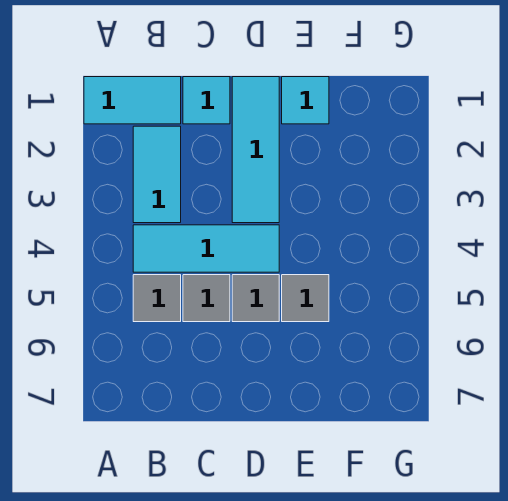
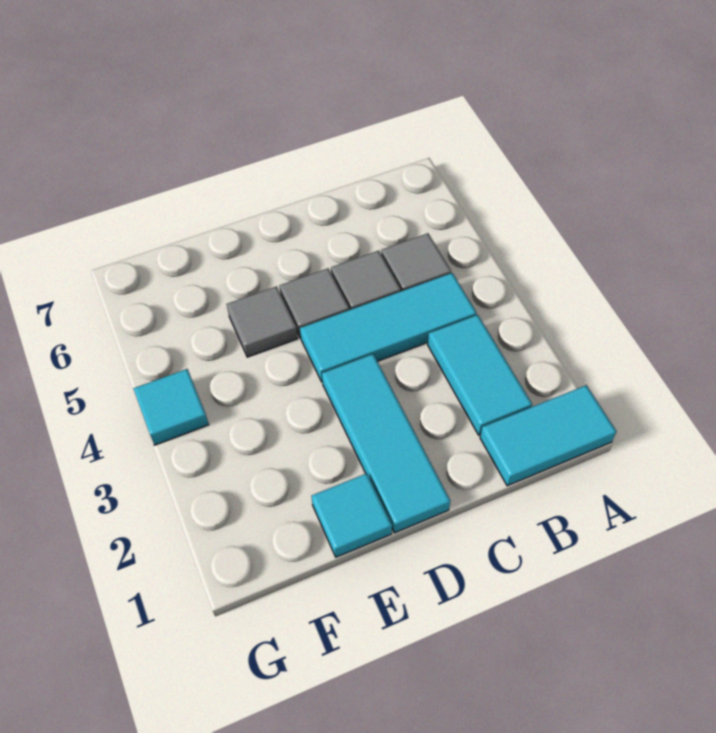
cyan 1x1 tile [183,77,230,124] -> cyan 1x1 tile moved to [133,369,209,445]

